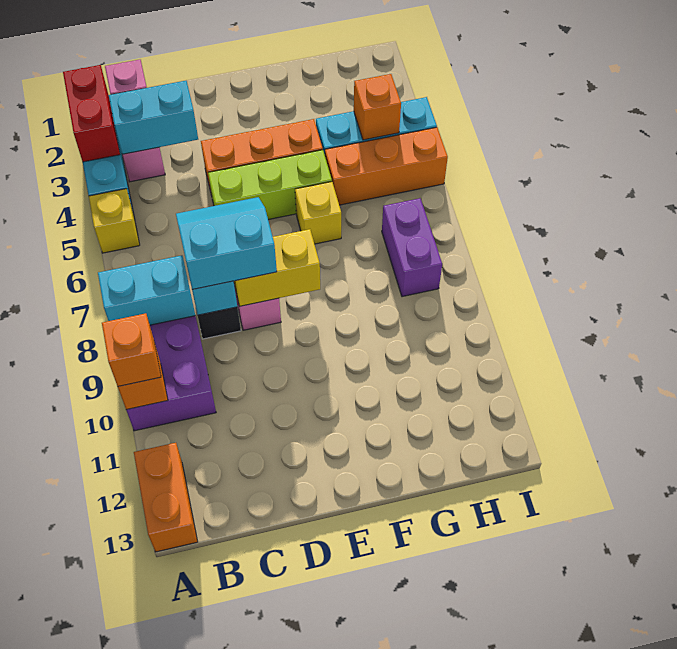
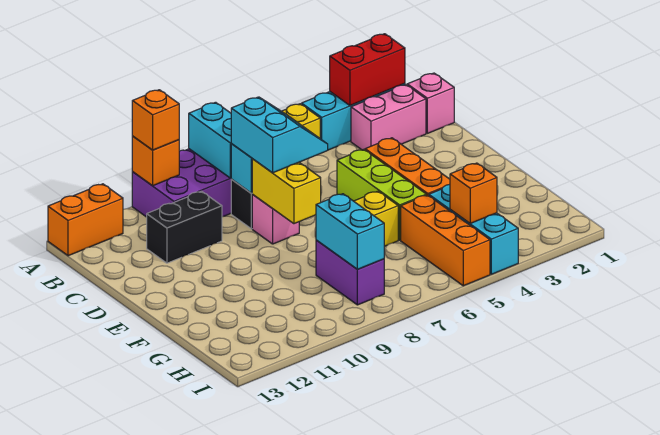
cyan 1x2 brick [109,81,198,154] -> cyan 1x2 brick moved to [316,194,384,269]
none -> black 1x2 brick [147,191,222,263]
purple 1x2 brick [382,198,442,297] -> purple 1x2 brick turned to [316,240,384,305]

